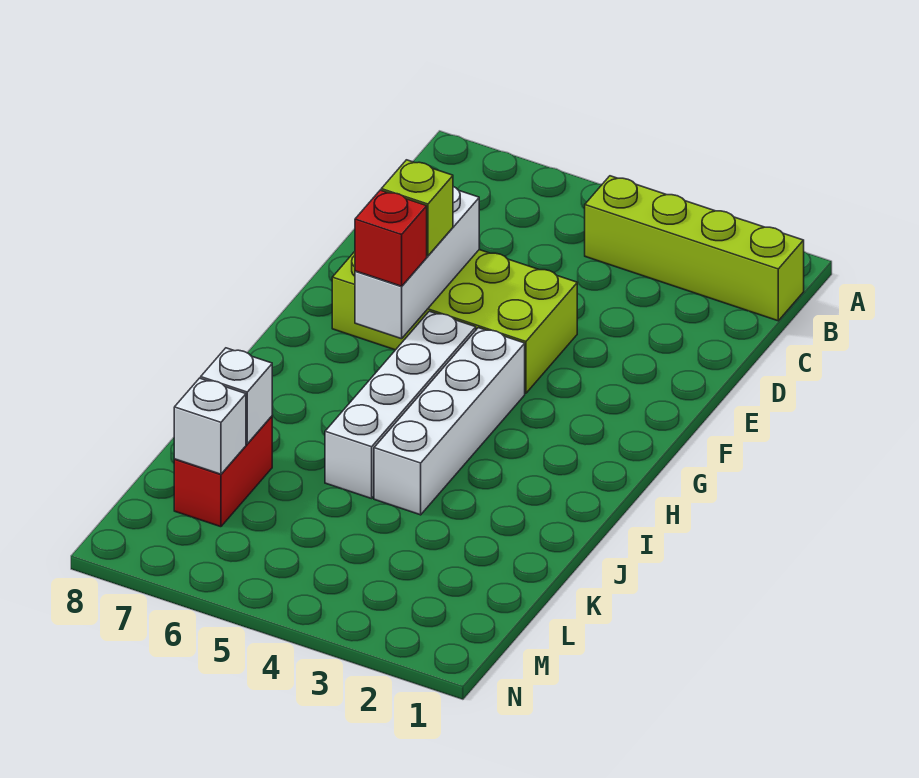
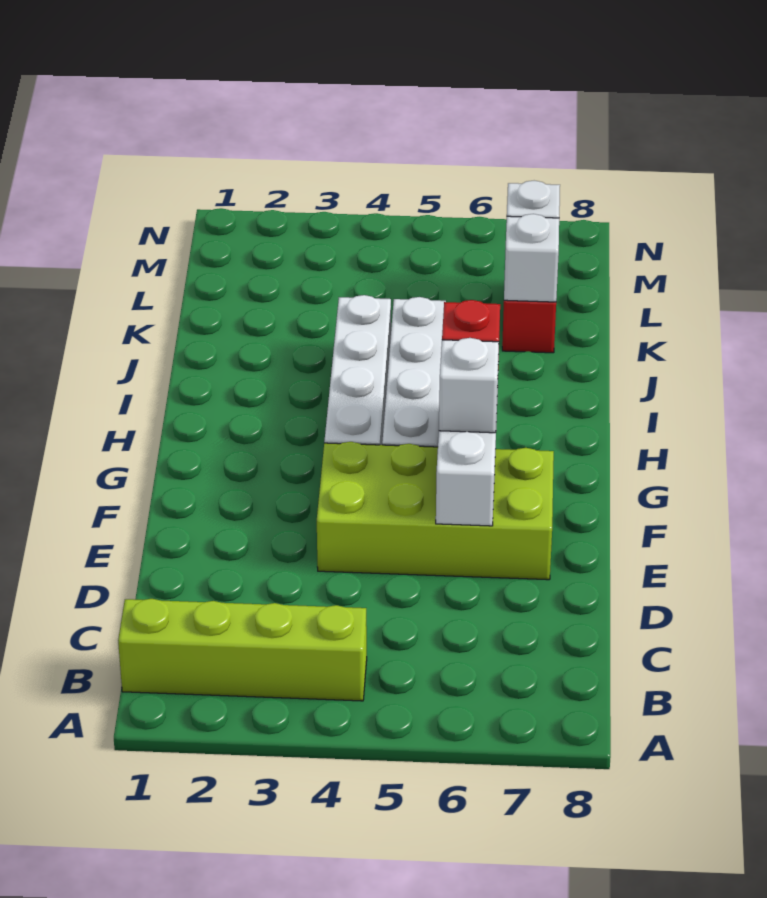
lime 1x1 brick [381,160,453,256] -> white 1x1 brick [439,338,499,433]

